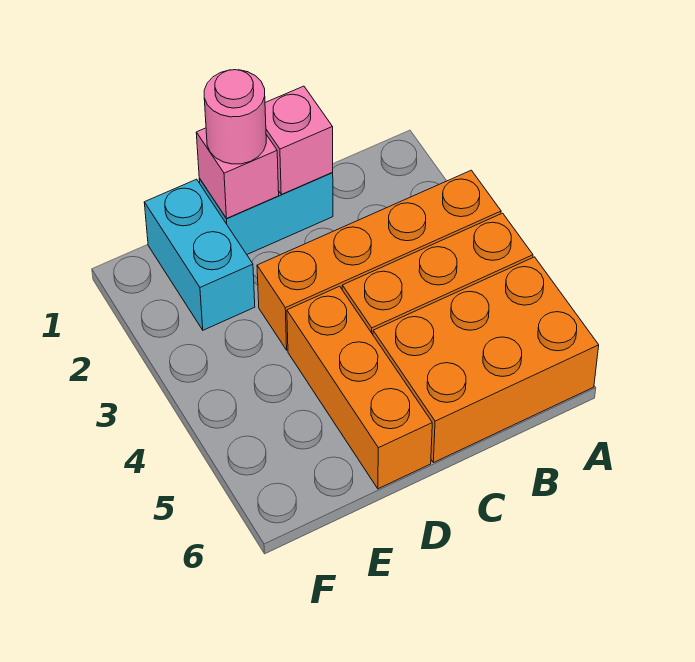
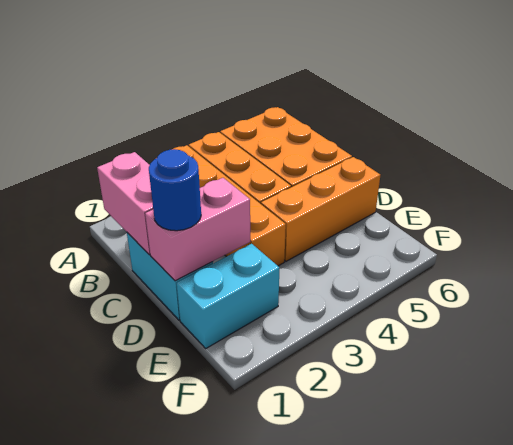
pink 1x1 brick [265,86,333,194] -> pink 1x2 brick [97,152,153,255]
pink 1x1 brick [196,128,279,218] -> pink 1x2 brick [145,178,250,281]
pink 1x1 round brick [204,70,266,164] -> blue 1x1 round brick [149,149,201,231]

